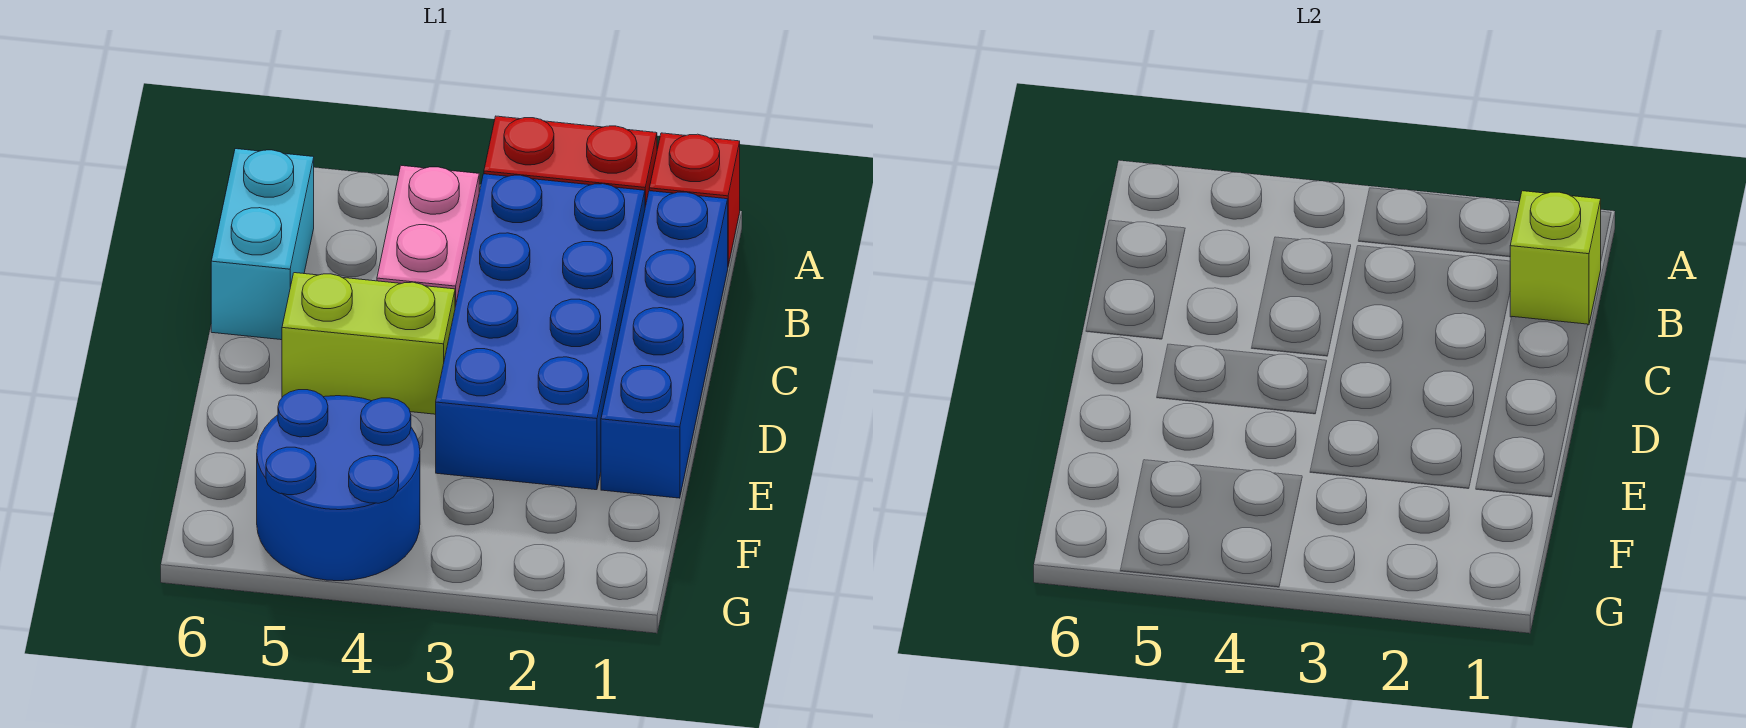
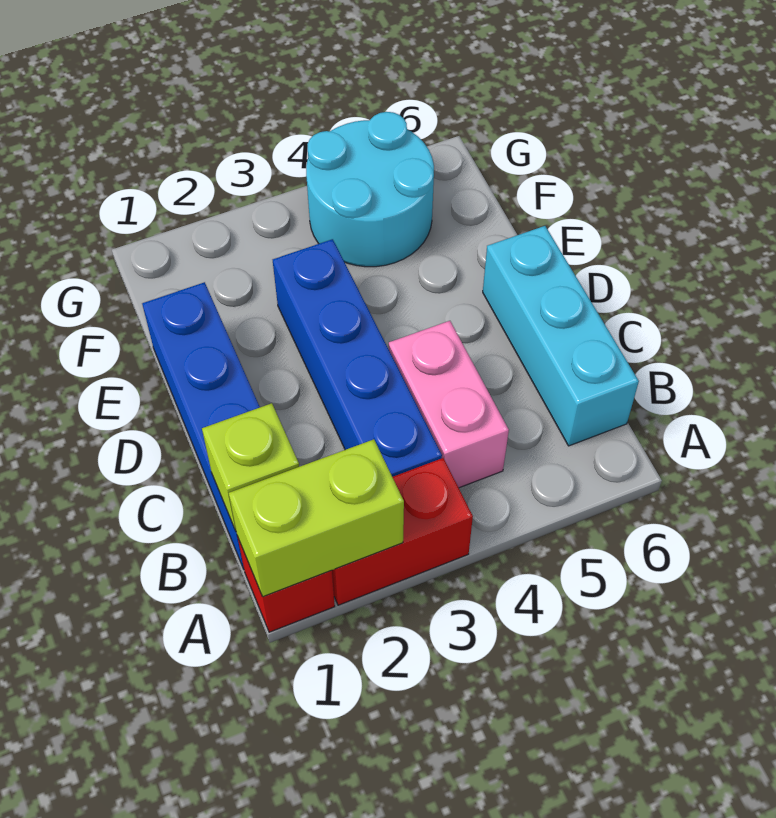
blue 2x4 brick [436,174,645,490] -> blue 1x4 brick [273,239,442,477]
cyan 1x2 brick [211,149,314,340] -> cyan 1x3 brick [483,226,639,446]
lime 1x2 brick [282,273,455,414] -> lime 1x2 brick moved to [229,439,404,597]
blue 2x2 round brick [257,390,420,581] -> cyan 2x2 round brick [306,112,434,267]

